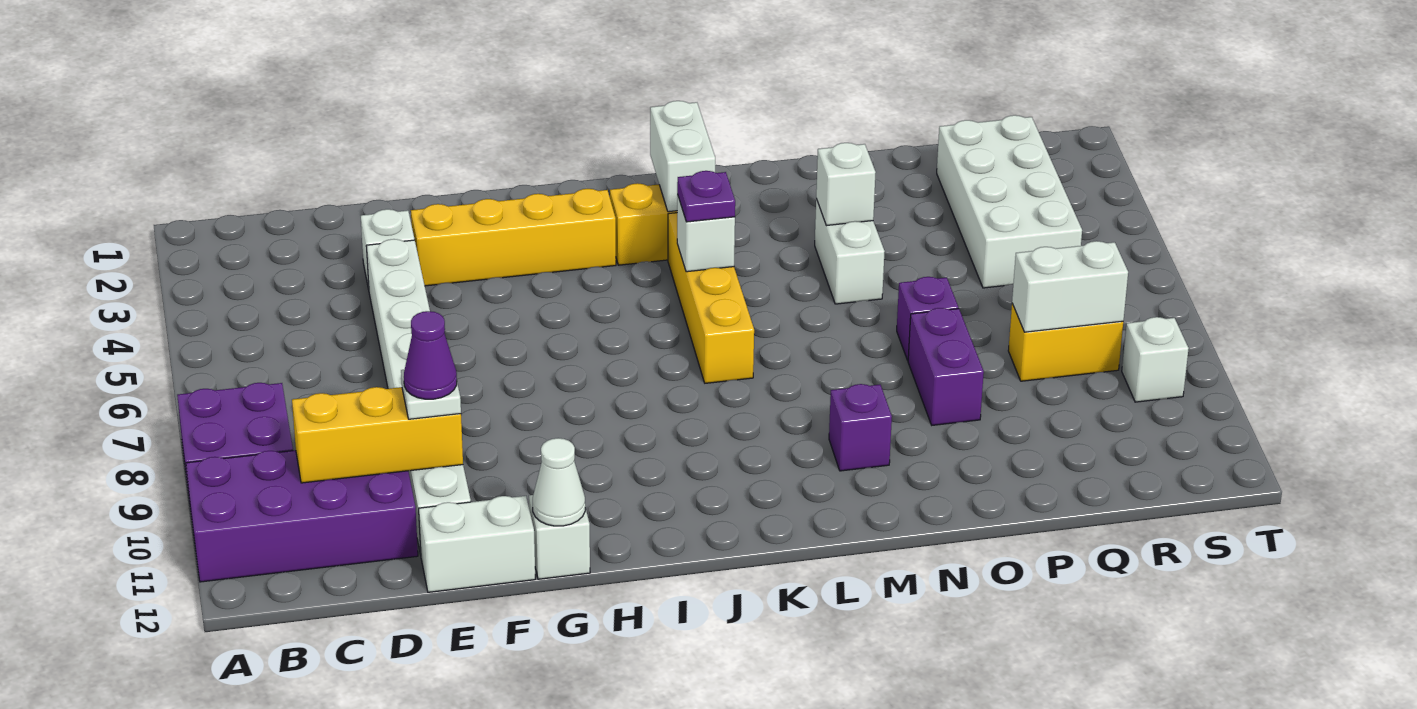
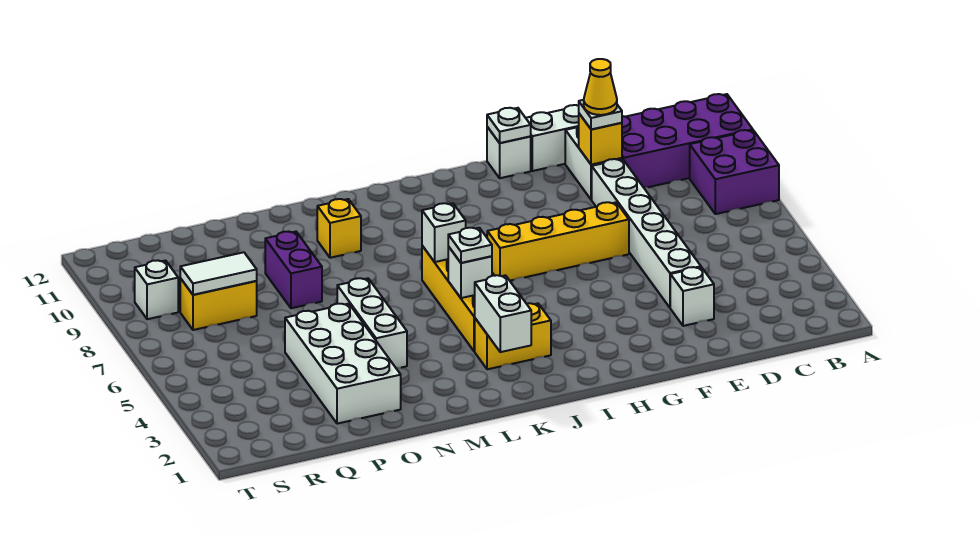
yellow 1x3 brick [292,387,463,483] -> yellow 1x1 brick [579,114,622,165]
purple 1x1 cone [404,311,457,399] -> yellow 1x1 cone [584,59,617,115]
yellow 1x4 brick [411,189,616,286] -> yellow 1x4 brick moved to [487,202,629,281]
white 1x1 cone [533,438,585,526] -> white 1x1 plate [487,108,531,143]
purple 1x1 plate [677,171,735,222] -> white 1x1 plate [448,228,492,263]
purple 1x1 brick [829,384,892,471] -> yellow 1x1 brick [317,199,361,258]
white 1x2 brick [815,199,885,304] -> white 1x3 brick [337,278,407,368]
white 1x1 brick [816,143,876,226] -> white 1x1 brick moved to [422,203,466,262]
purple 1x1 brick [897,277,958,360] -> none
white 2x4 brick [937,115,1082,288] -> white 2x4 brick moved to [285,304,401,424]
white 1x2 brick [1012,241,1128,332] -> white 1x2 tile [180,252,257,295]

